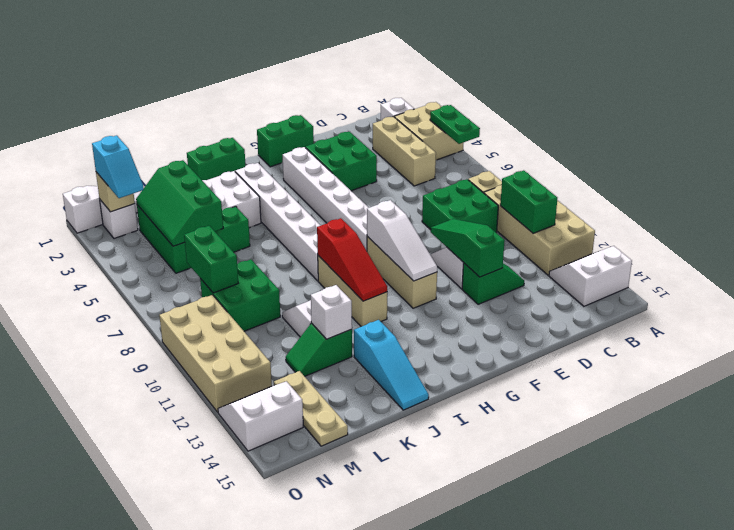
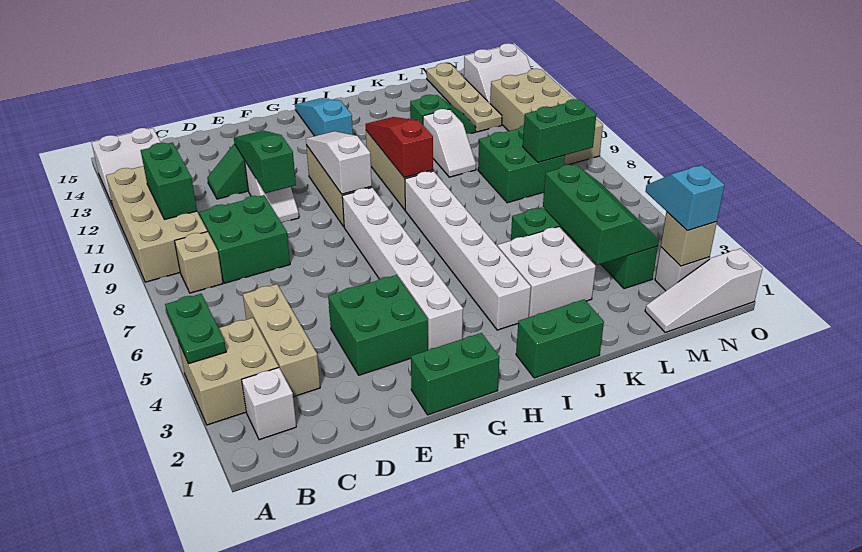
green 1x3 slope [431,219,505,277] -> green 1x3 slope turned to [234,131,296,193]
cyan 1x3 slope [354,320,429,410] -> cyan 1x3 slope moved to [295,98,353,136]
white 1x1 brick [311,285,352,339] -> none
green 1x2 brick [184,226,238,293] -> green 1x2 brick turned to [523,99,596,162]
tan 1x3 plate [274,371,348,446] -> tan 1x4 plate [426,63,502,132]

